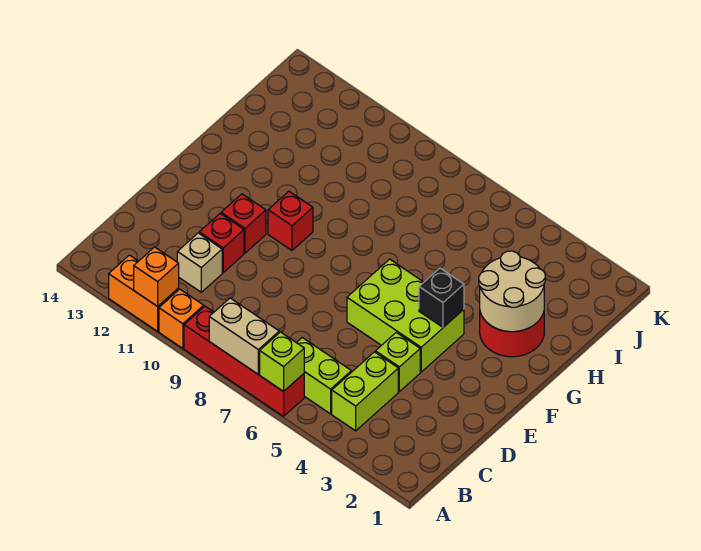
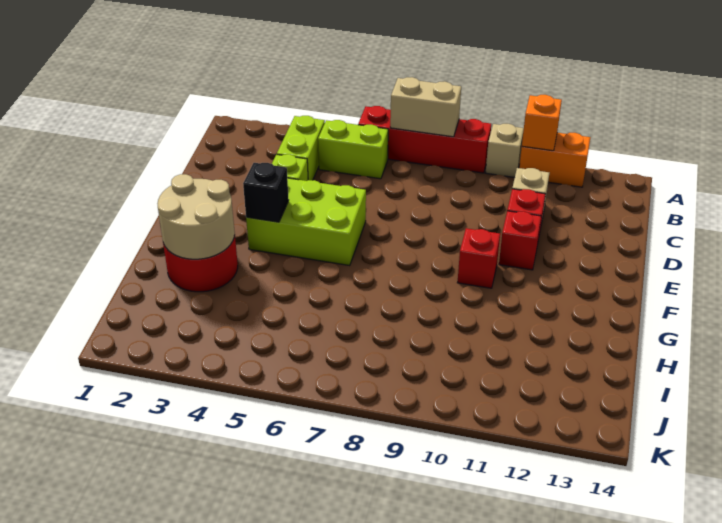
lime 1x1 brick [260,332,304,392] -> none
orange 1x1 brick [159,289,204,348] -> tan 1x1 brick [486,124,524,178]

